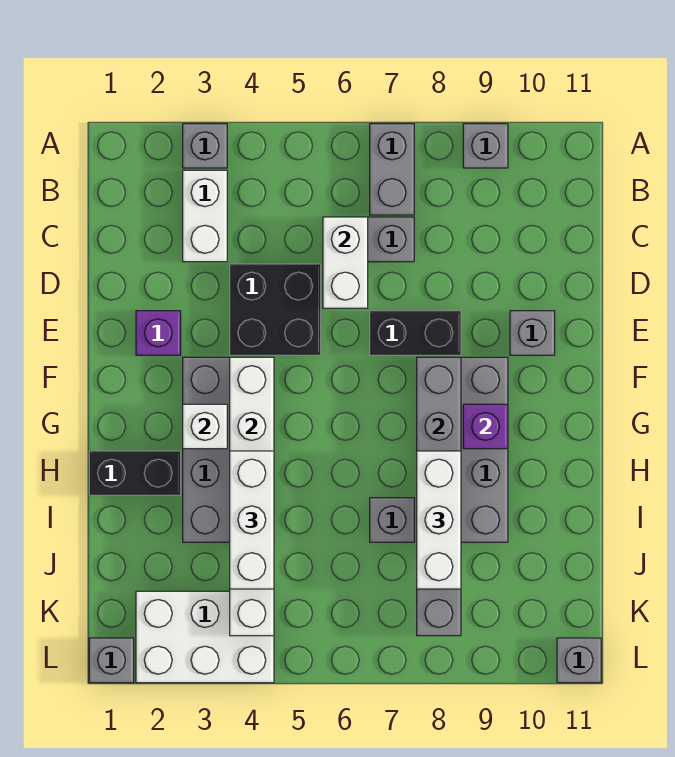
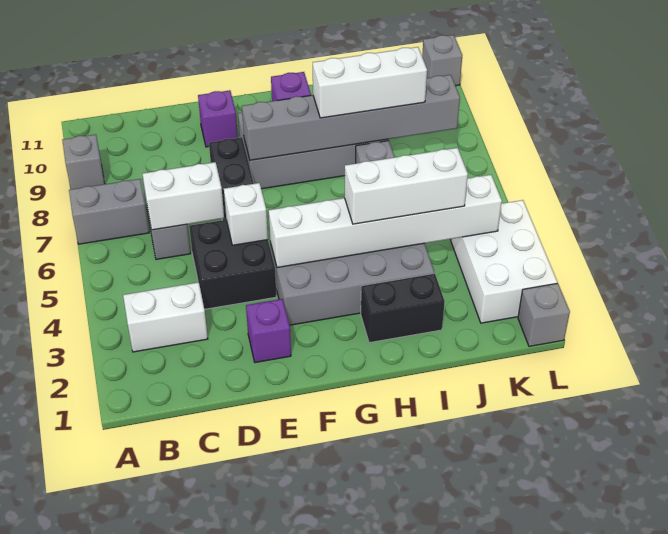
grey 1x1 brick [183,124,227,168] -> none
grey 1x1 brick [510,311,555,355] -> purple 1x1 brick [198,90,238,147]
white 1x1 brick [183,404,227,449] -> white 1x1 brick moved to [224,183,268,245]
black 1x2 brick [89,451,181,495] -> black 1x2 brick turned to [361,273,445,343]

